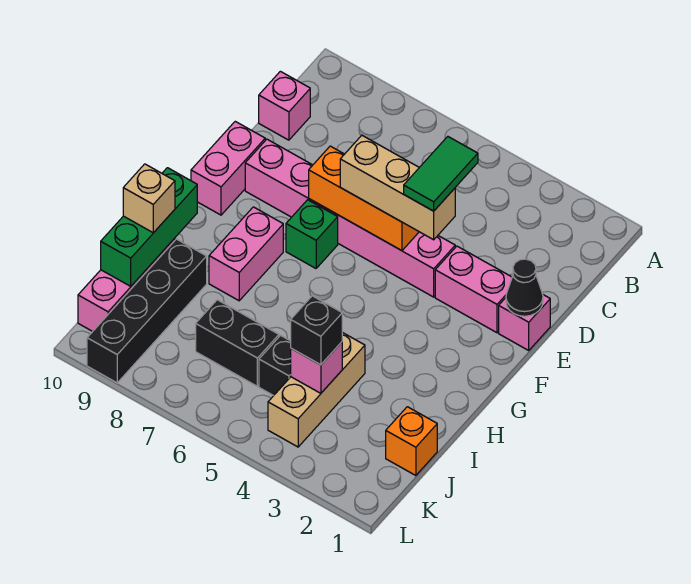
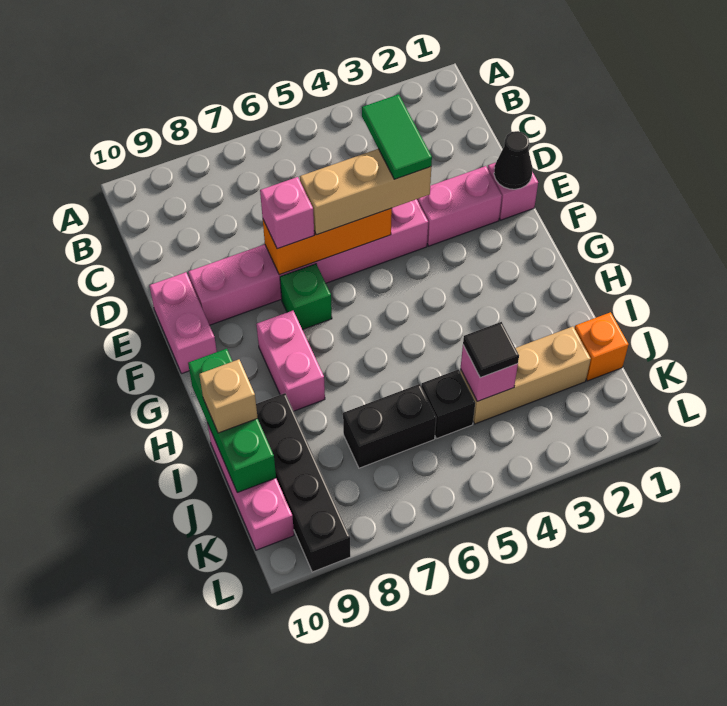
pink 1x1 brick [259,71,310,140] -> pink 1x1 brick moved to [260,177,314,249]
tan 1x3 brick [268,332,365,447] -> tan 1x3 brick turned to [460,327,591,424]
black 1x1 brick [291,296,342,365] -> black 1x1 tile [463,322,519,378]

